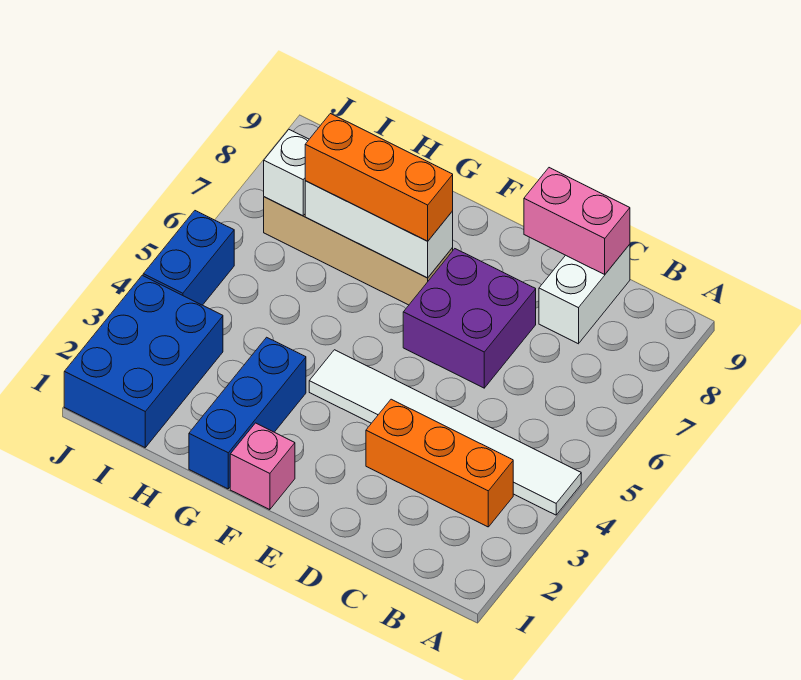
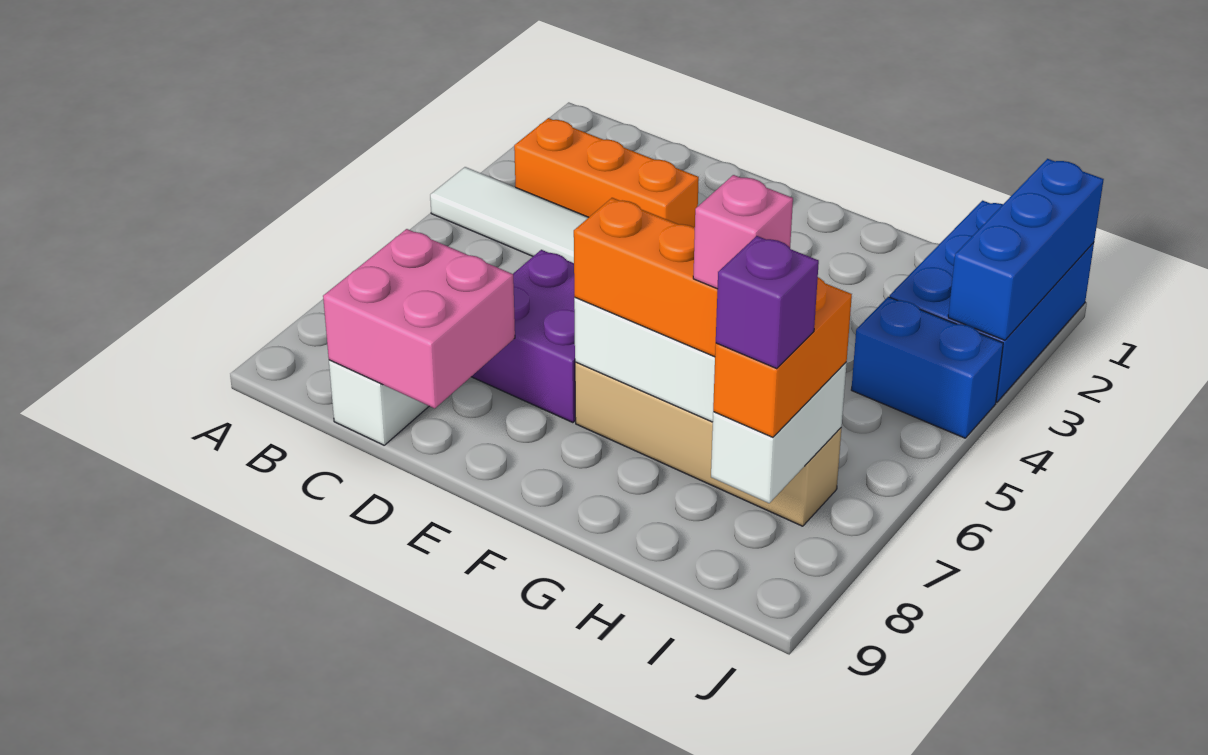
pink 1x2 brick [524,168,630,274] -> pink 2x2 brick [323,229,515,408]
pink 1x1 brick [230,423,295,510] -> pink 1x1 brick moved to [693,175,793,289]
blue 1x3 brick [189,337,306,489] -> blue 1x3 brick moved to [948,159,1104,340]
white 1x1 brick [264,130,309,216] -> white 1x2 brick [711,362,847,503]
none -> orange 1x2 brick [713,277,852,437]
none -> purple 1x1 brick [716,236,819,368]
blue 1x2 brick [143,211,234,305] -> blue 1x2 brick turned to [851,297,1003,438]

